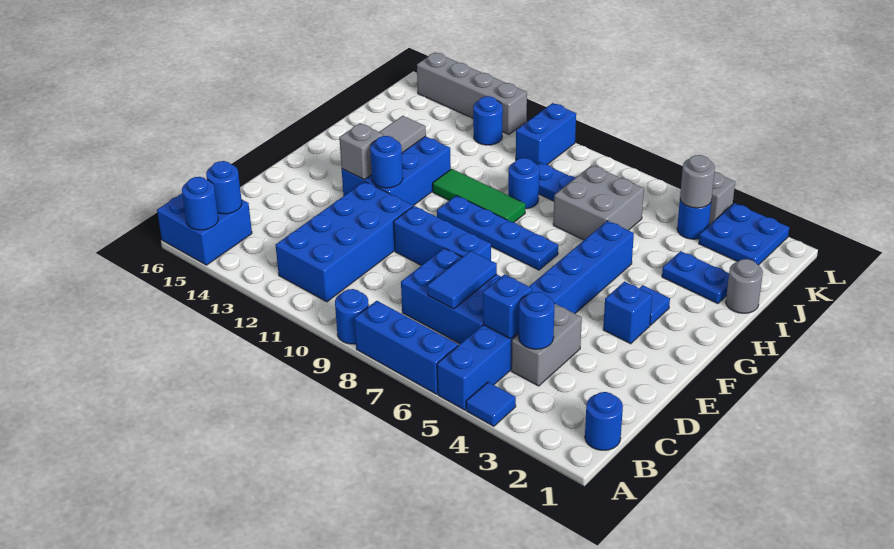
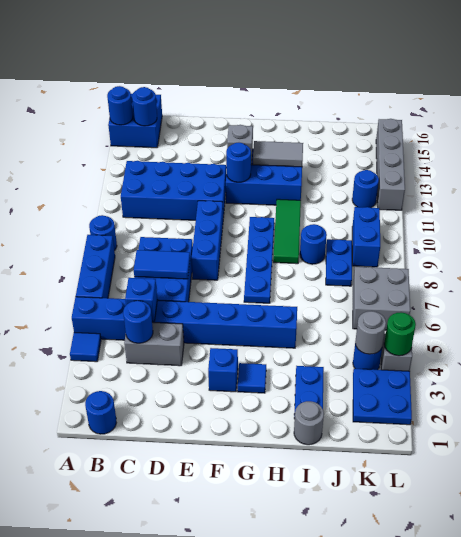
grey 2x2 brick [553,165,644,240] -> grey 2x2 brick moved to [353,267,410,330]
blue 1x2 brick [516,103,576,165] -> blue 1x2 brick turned to [352,207,380,267]
none -> green 1x1 round brick [384,313,416,356]

